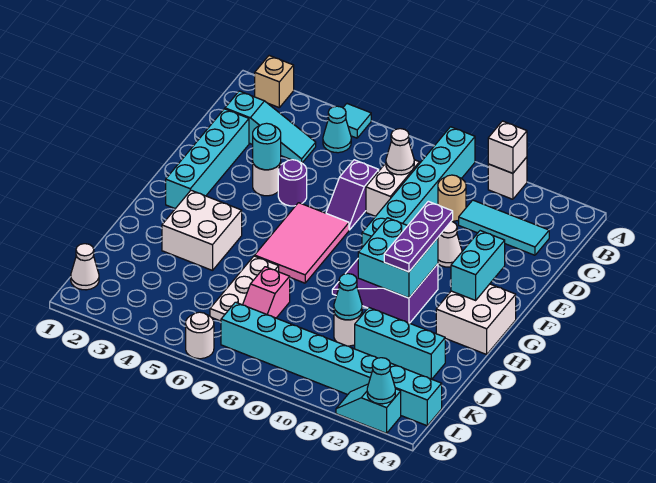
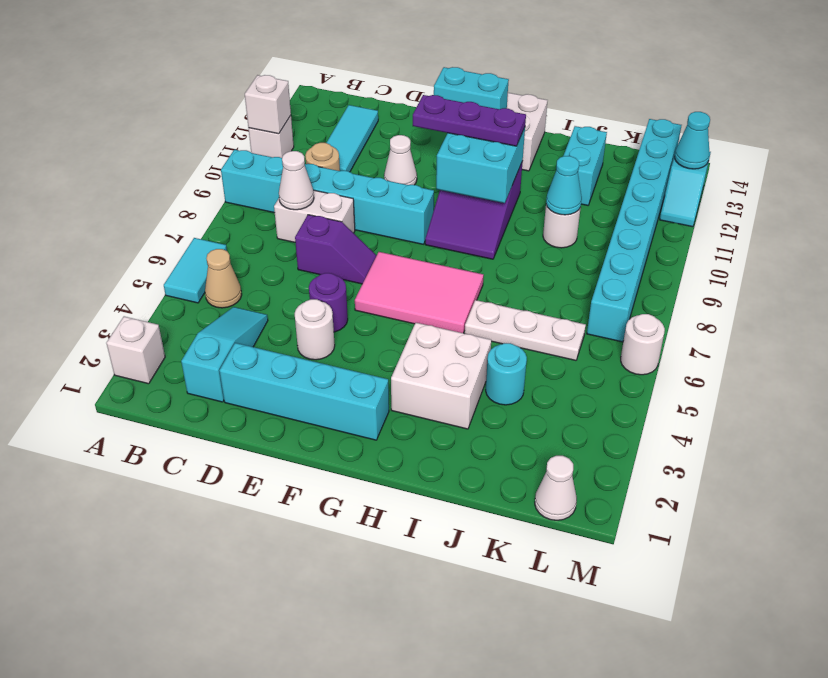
tan 1x1 brick [255,56,294,107] -> white 1x1 brick [106,316,165,384]
cyan 1x1 tile [343,104,371,138] -> cyan 1x2 tile [164,238,227,303]
cyan 1x1 cone [323,106,351,153] -> tan 1x1 cone [205,249,242,308]
cyan 1x1 round brick [253,123,281,170] -> cyan 1x1 round brick moved to [486,343,527,405]
pink 1x2 slope [243,267,290,318] -> none
cyan 1x3 brick [355,308,445,379] -> cyan 1x2 brick [564,126,607,205]

